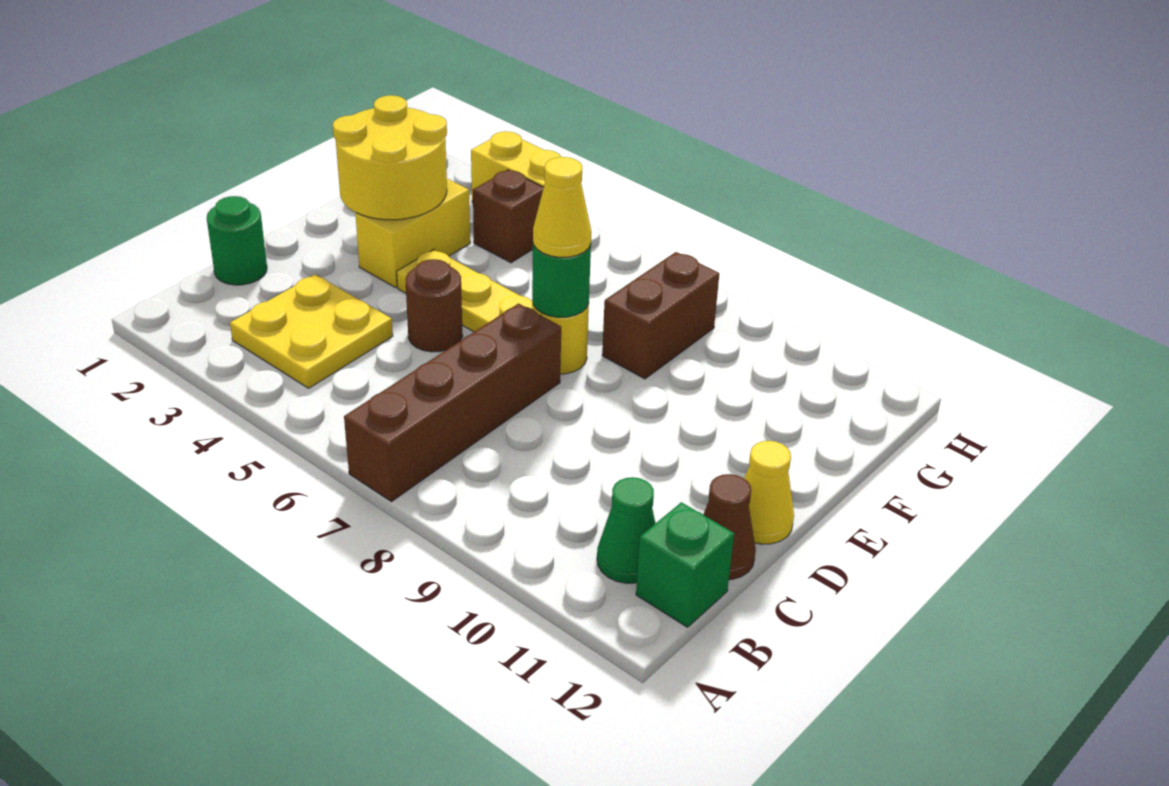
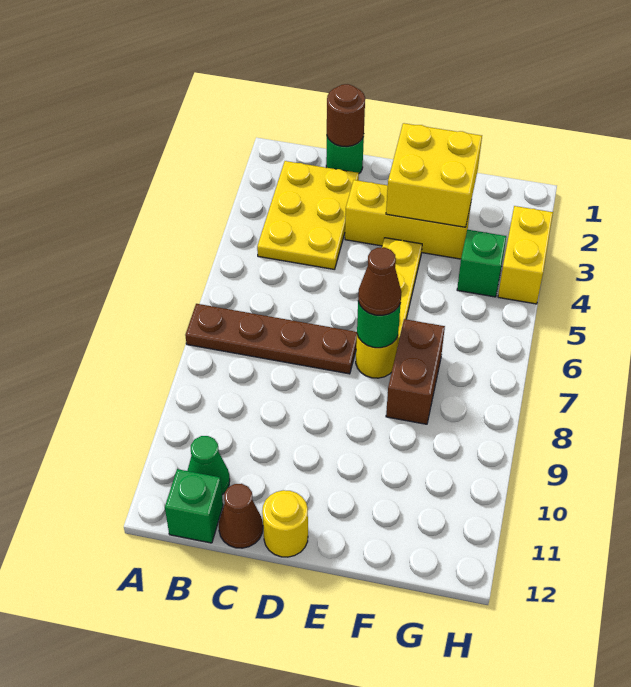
brown 1x4 brick [344,304,561,502] -> brown 1x4 plate [185,304,357,374]
yellow 2x2 plate [230,274,393,388] -> yellow 2x3 plate [257,161,359,270]
brown 1x1 round brick [406,259,463,352] -> brown 1x1 round brick moved to [327,84,365,147]
yellow 1x1 cone [744,441,794,544] -> yellow 1x1 round brick [262,490,308,557]
yellow 2x2 round brick [333,95,447,220] -> yellow 2x2 brick [386,123,482,227]
yellow 1x2 brick [355,179,470,287] -> yellow 1x3 brick [345,180,471,259]
yellow 1x1 cone [533,157,591,257] -> brown 1x1 cone [358,247,401,315]
brown 1x2 brick [602,252,719,379] -> brown 1x2 brick turned to [386,319,445,424]
brown 1x1 brick [473,170,544,263] -> green 1x1 brick [457,230,506,297]

